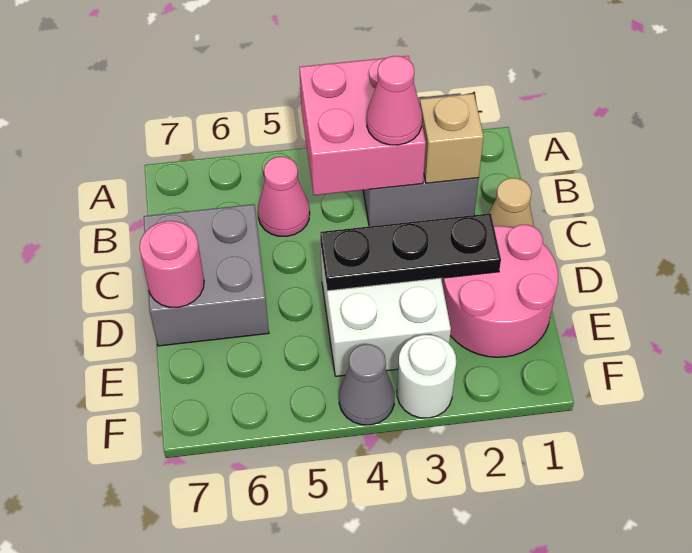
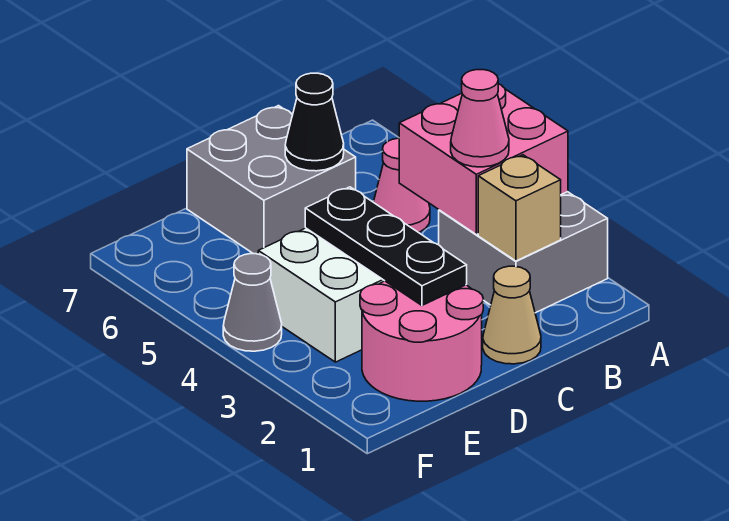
none -> black 1x1 cone [285,73,344,171]
pink 1x1 round brick [140,221,204,307] -> none
white 1x1 round brick [397,335,456,418] -> none

